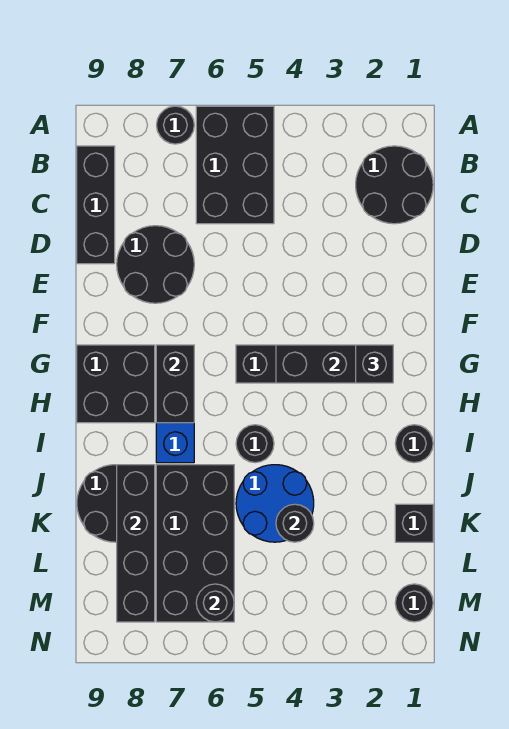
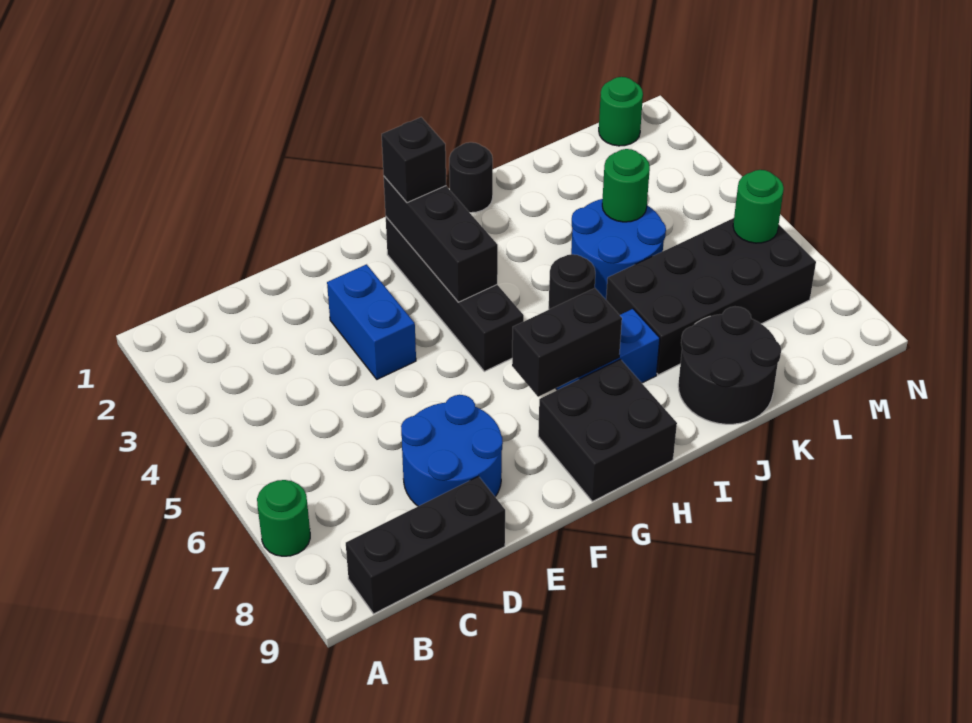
black 2x3 brick [196,106,274,224] -> none
black 1x1 round brick [157,106,194,144] -> green 1x1 round brick [257,480,310,556]
black 2x2 round brick [356,146,433,224] -> none
black 2x2 round brick [117,226,194,303] -> blue 2x2 round brick [401,395,503,506]
none -> blue 1x2 brick [327,264,416,379]
black 1x4 brick [117,465,155,622] -> none
black 1x1 brick [395,504,433,542] -> none
black 1x1 round brick [276,504,314,542] -> green 1x1 round brick [602,149,650,222]
black 1x1 round brick [395,584,433,622] -> green 1x1 round brick [599,77,643,146]
black 1x1 round brick [196,584,234,622] -> green 1x1 round brick [733,170,784,243]

